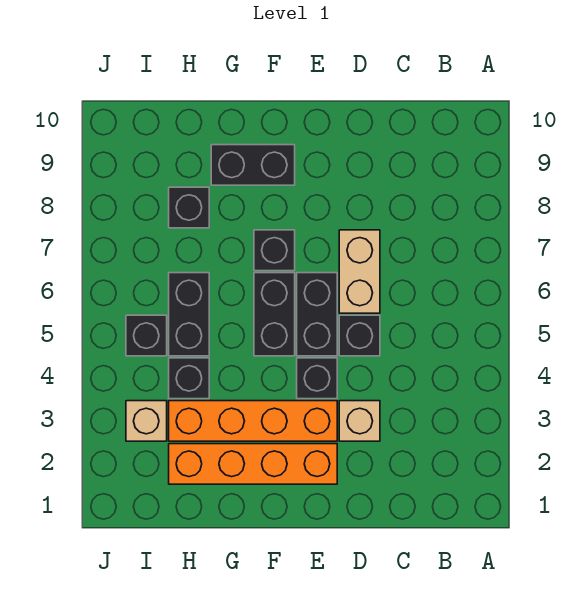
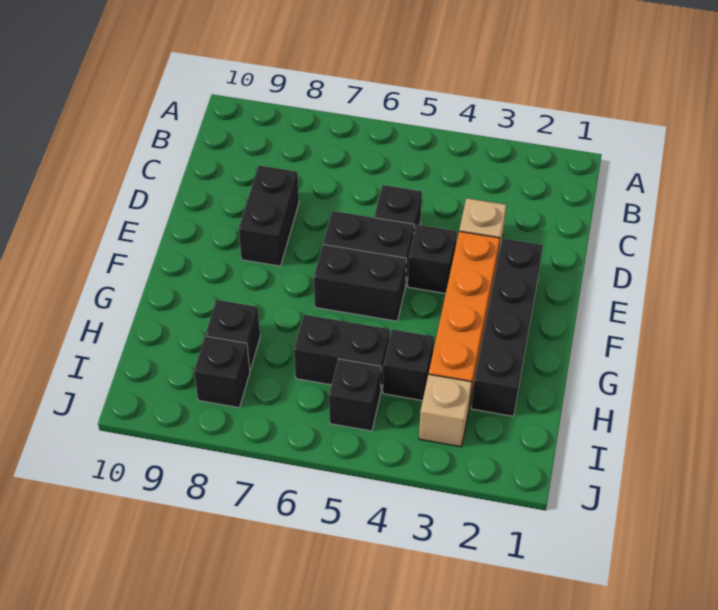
tan 1x2 brick [339,230,380,313] -> none
orange 1x4 brick [169,444,337,484] -> black 1x4 brick [471,238,543,416]
black 1x1 brick [254,230,295,271] -> black 1x1 brick moved to [194,336,250,408]
black 1x2 brick [211,145,295,185] -> black 1x2 brick moved to [239,165,299,266]

